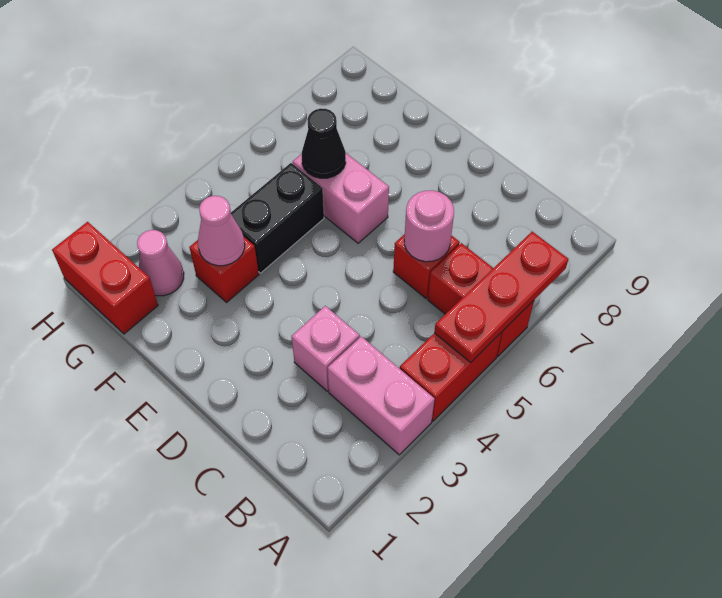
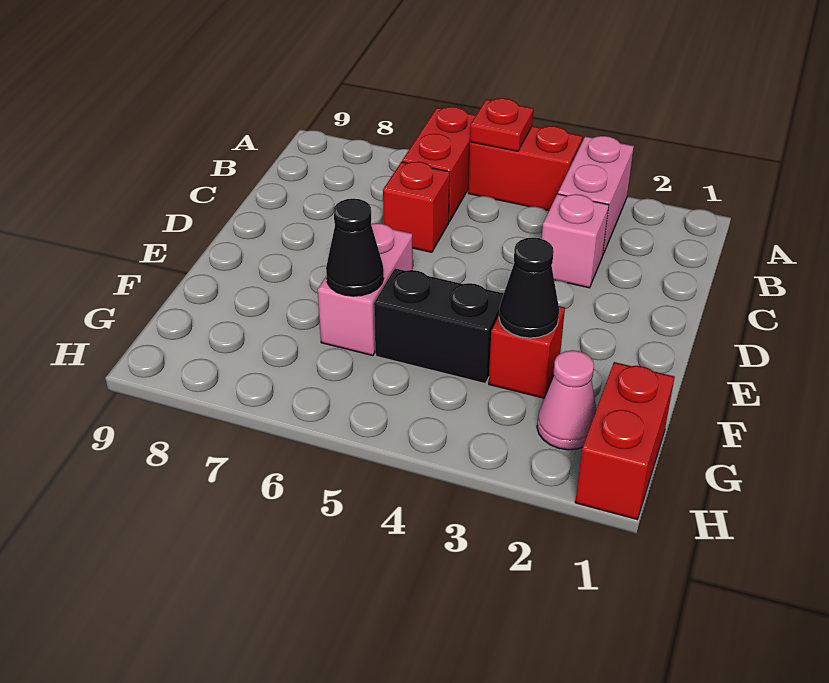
red 1x3 plate [434,232,568,363] -> red 1x1 plate [470,98,533,151]
pink 1x1 round brick [404,190,454,262] -> none
pink 1x1 cone [198,196,245,266] -> black 1x1 cone [499,237,559,338]

